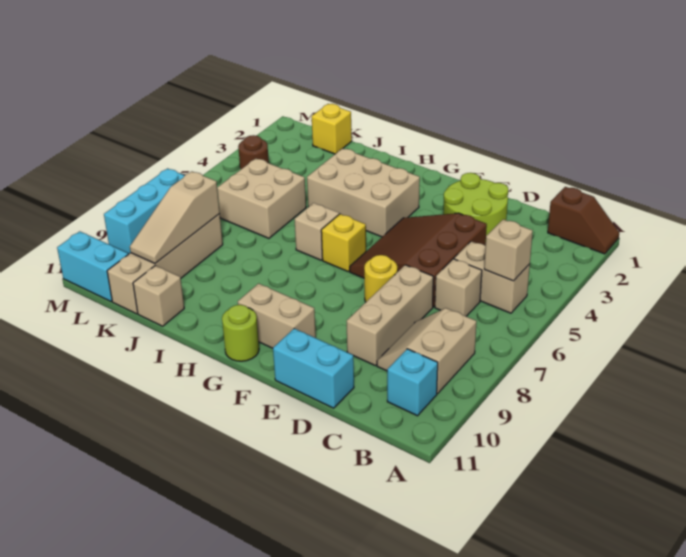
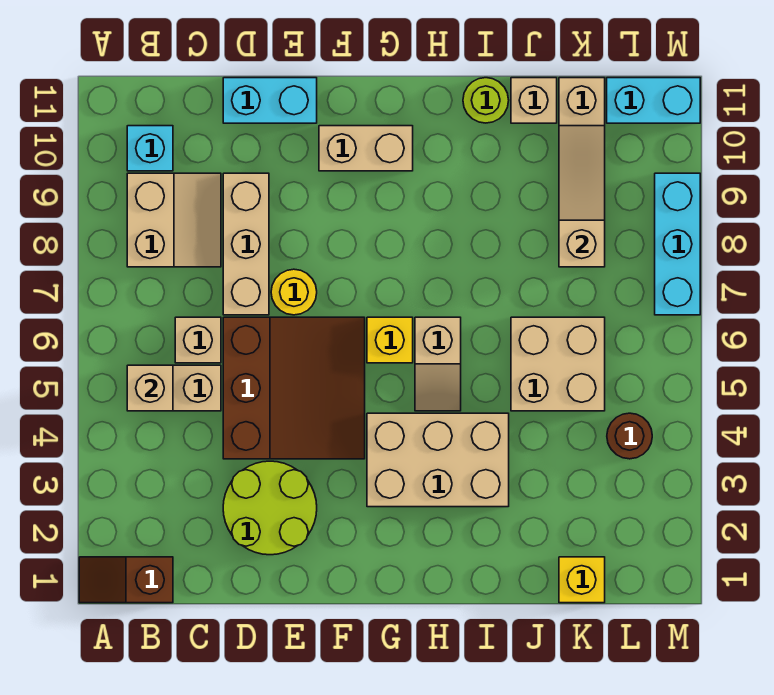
lime 1x1 round brick [222,305,259,361] -> lime 1x1 round brick moved to [463,78,509,123]

